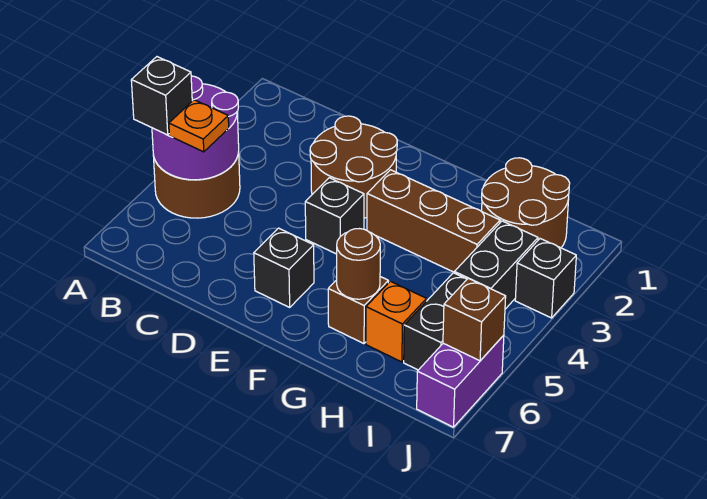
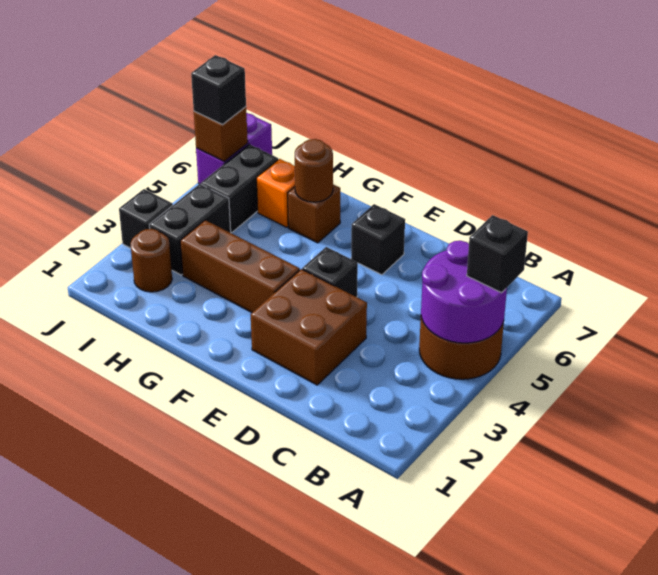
orange 1x1 plate [169,100,229,152] -> none
brown 2x2 round brick [310,116,397,218] -> brown 2x2 brick [251,269,367,385]
brown 2x2 round brick [482,158,570,248] -> brown 1x1 round brick [130,229,172,292]
none -> black 1x1 brick [191,55,246,124]

